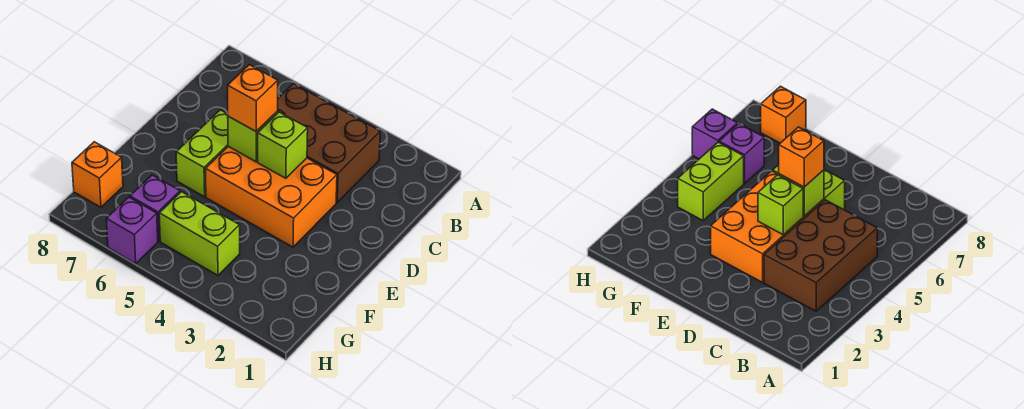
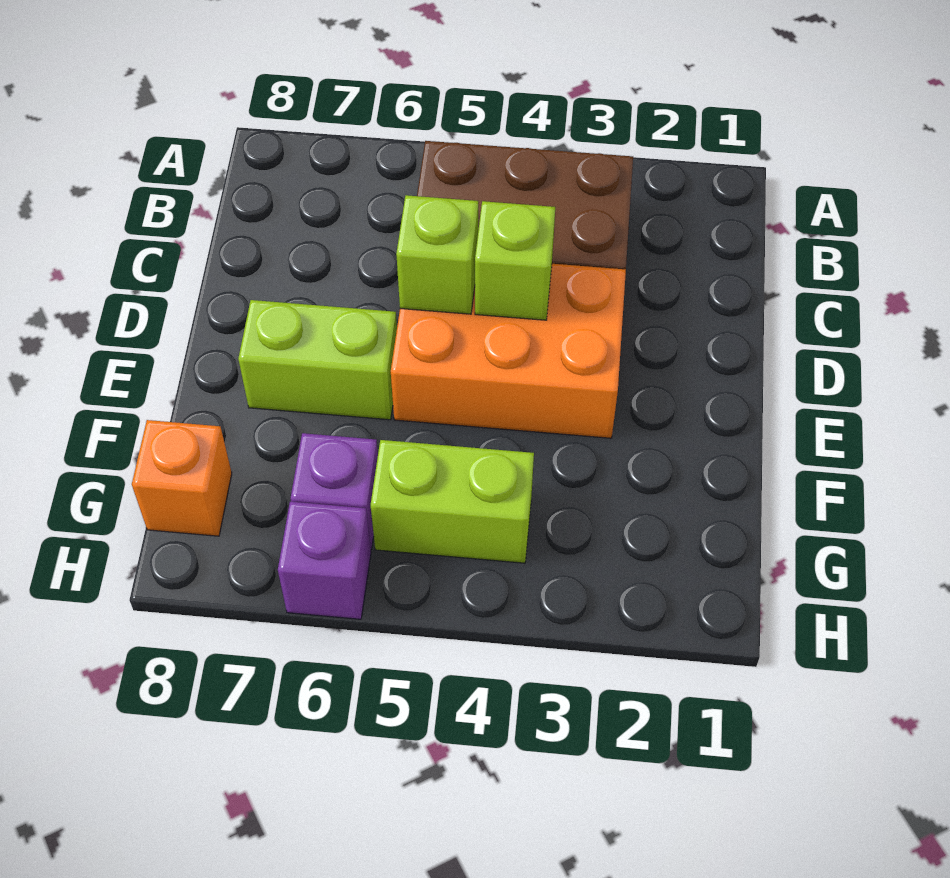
orange 1x1 brick [228,65,278,131] -> none
lime 1x2 brick [176,110,228,197] -> lime 1x2 brick turned to [238,300,397,420]

